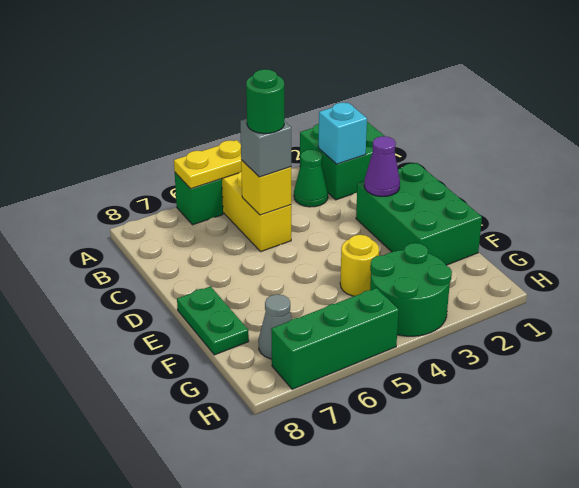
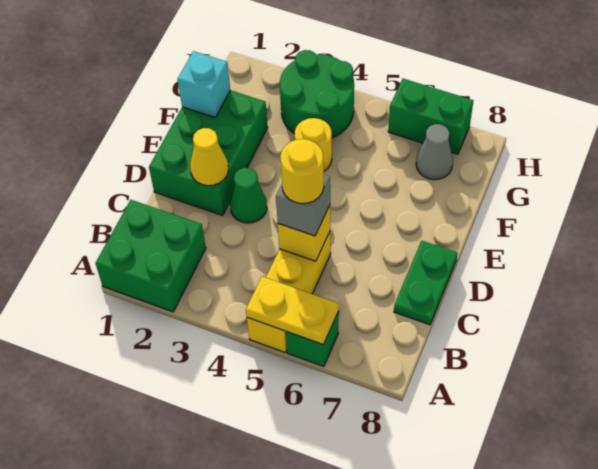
cyan 1x1 brick [318,103,367,164] -> cyan 1x1 brick moved to [178,51,230,117]
green 1x1 cone [294,149,328,207] -> green 1x1 cone moved to [230,168,267,223]
green 1x1 round brick [246,69,284,134] -> yellow 1x1 round brick [280,139,324,204]
purple 1x1 cone [364,136,400,196] -> yellow 1x1 cone [190,128,229,186]
green 1x2 plate [177,286,249,355] -> green 1x2 plate moved to [394,241,457,325]
green 1x3 brick [271,288,399,389] -> green 1x2 brick [388,79,473,154]

